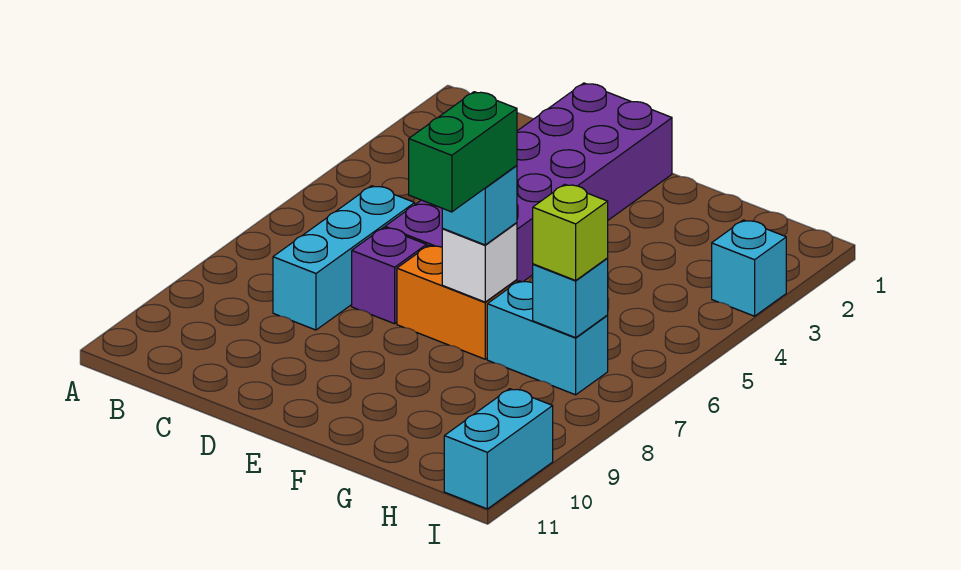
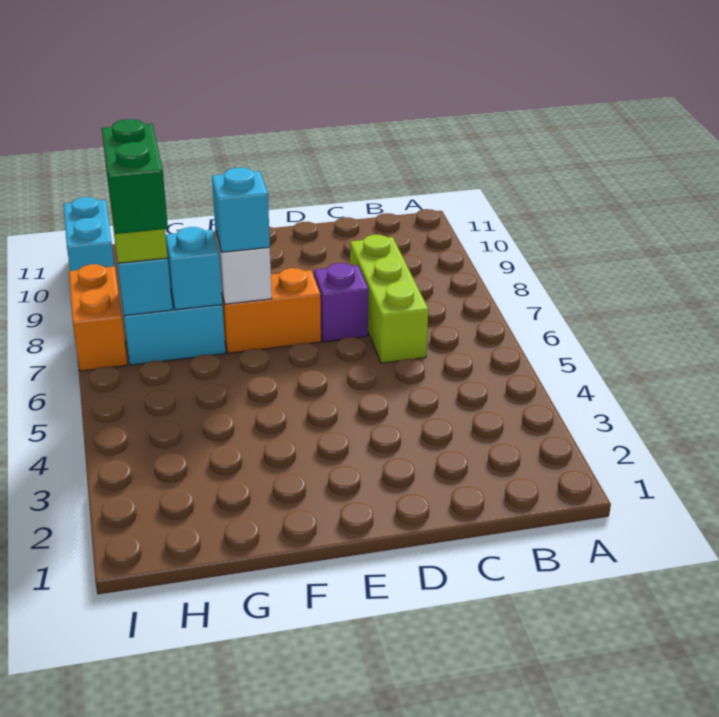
cyan 1x3 brick [273,186,415,330] -> lime 1x3 brick [350,235,428,363]
purple 2x6 brick [385,83,672,282] -> none
green 1x2 brick [409,92,517,212] -> green 1x2 brick moved to [102,119,168,234]
cyan 1x1 brick [712,220,786,316] -> cyan 1x1 brick moved to [166,227,222,310]
none -> orange 1x2 brick [69,264,127,371]

